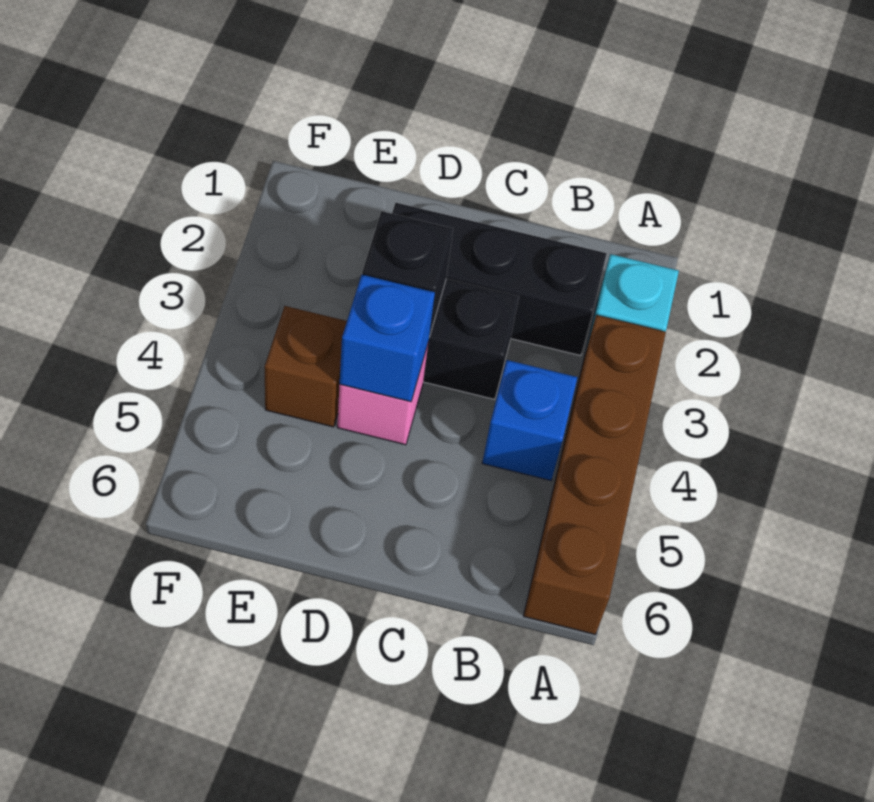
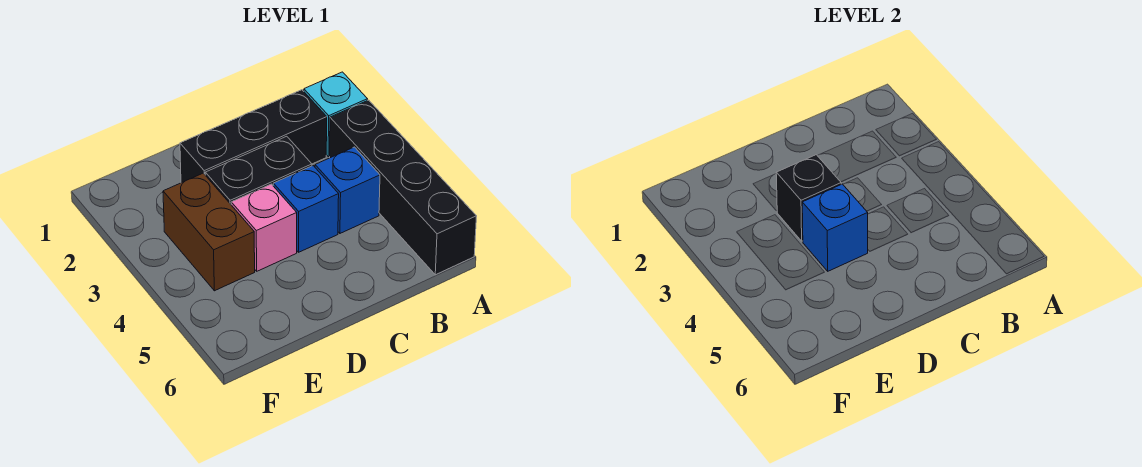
brown 1x4 brick [523,315,666,634] -> black 1x4 brick [330,100,477,275]
none -> blue 1x1 brick [273,166,339,252]
brown 1x1 brick [264,306,347,427] -> brown 1x2 brick [163,173,255,291]

